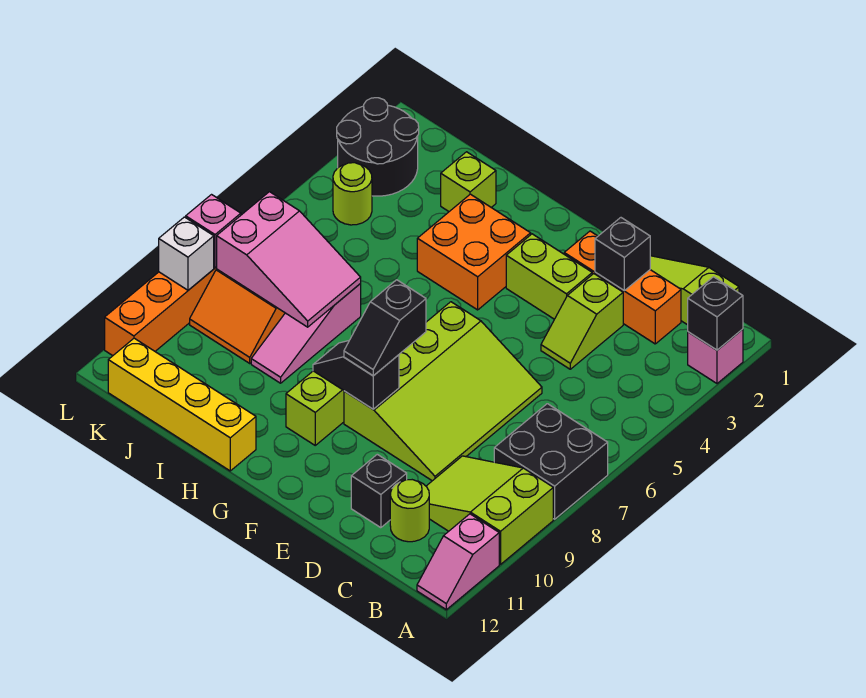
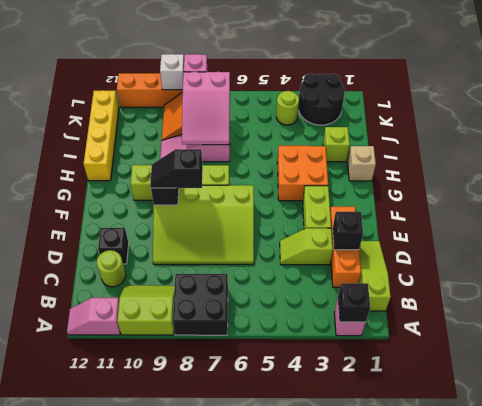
lime 2x3 slope [426,456,553,564] -> lime 2x2 slope [117,285,175,335]
none -> tan 1x1 brick [348,146,376,181]

